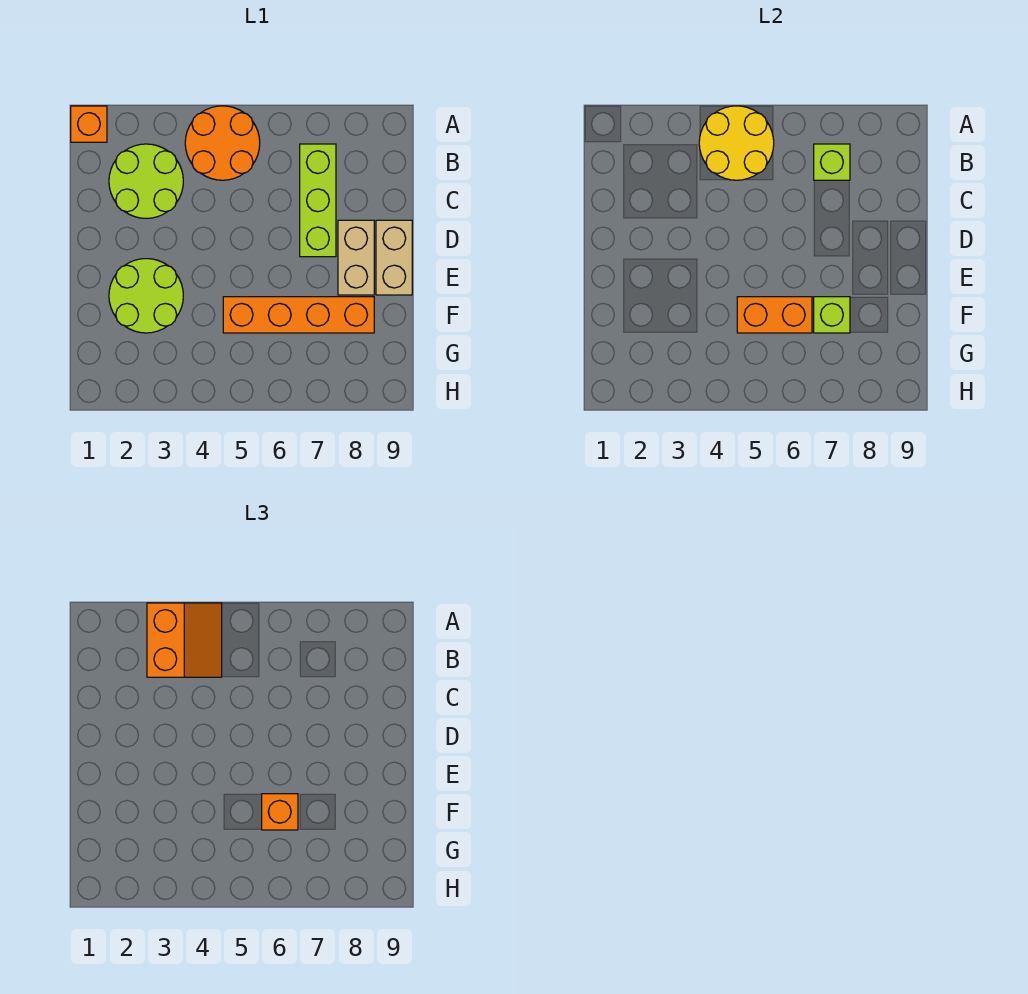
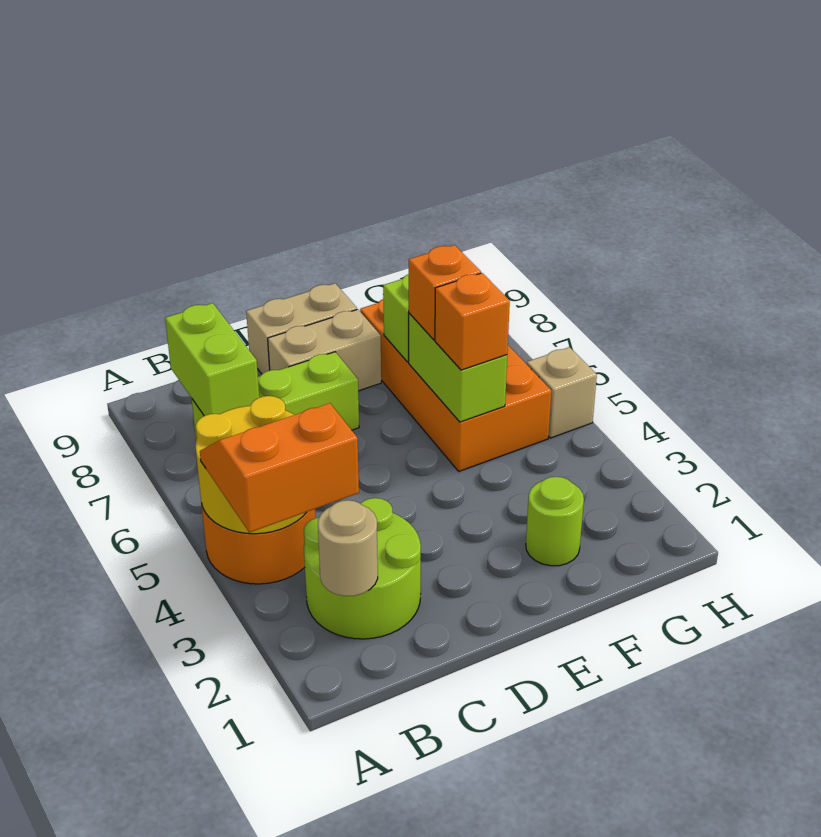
orange 1x1 brick [71,106,107,142] -> orange 1x1 brick moved to [435,273,510,370]
none -> tan 1x1 round brick [318,500,378,596]
lime 1x1 brick [814,144,850,180] -> lime 1x2 brick [165,303,259,416]
lime 2x2 round brick [109,259,183,333] -> lime 1x1 round brick [526,477,584,566]
orange 1x4 brick [223,297,374,333] -> orange 2x4 brick [360,299,551,471]
orange 1x2 brick [737,297,812,333] -> lime 1x2 brick [409,313,507,422]
none -> tan 1x1 brick [527,347,597,438]

